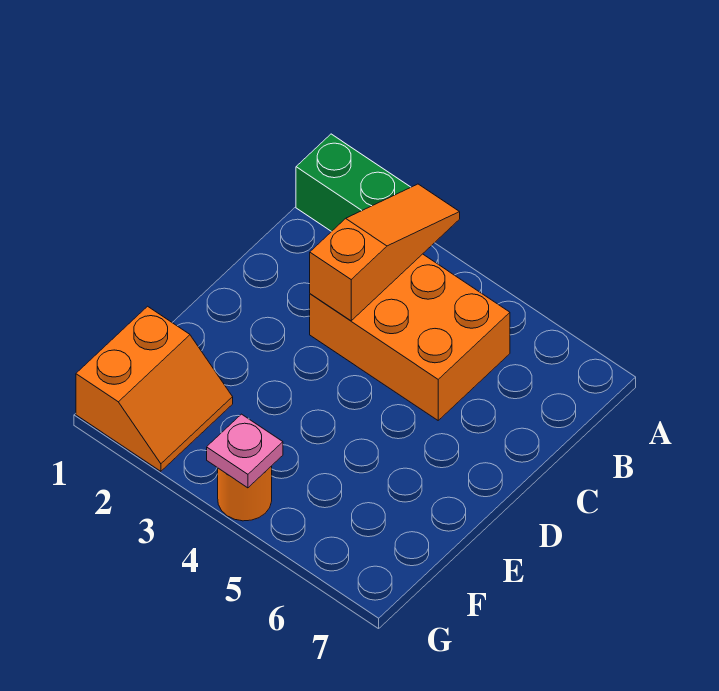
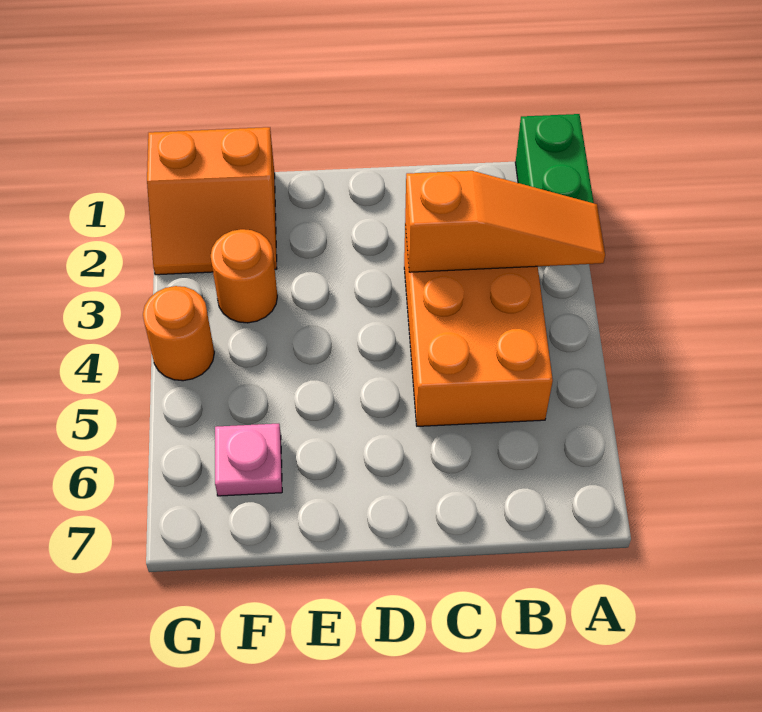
none -> orange 1x1 round brick [211,229,277,323]
pink 1x1 plate [207,414,283,488] -> pink 1x1 plate moved to [215,424,282,496]

